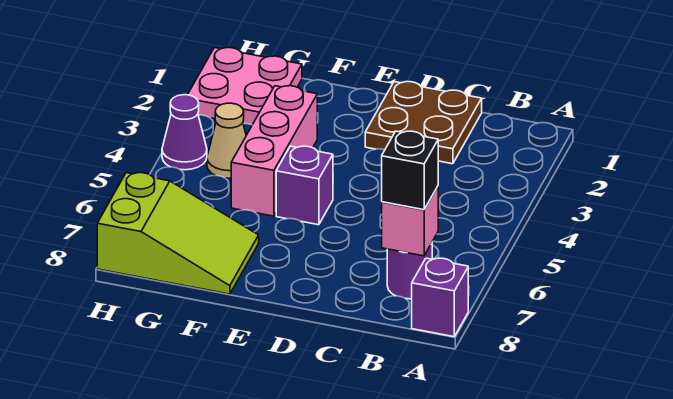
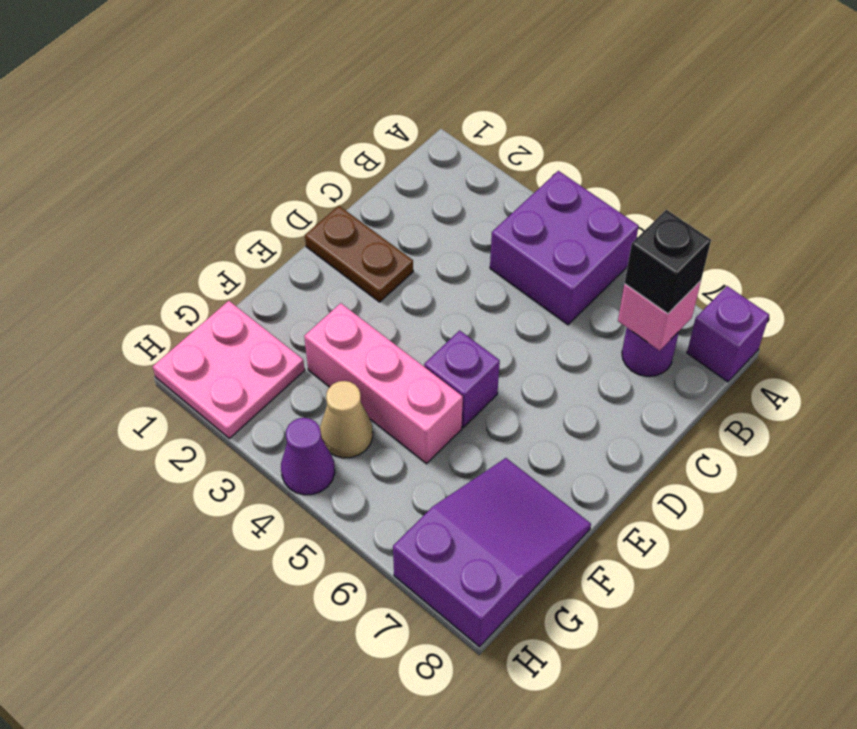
none -> purple 2x2 brick [490,171,639,325]
brown 2x2 plate [365,82,482,164] -> brown 1x2 plate [305,206,413,302]
lime 2x3 slope [97,173,259,294] -> purple 2x3 slope [393,458,591,647]

